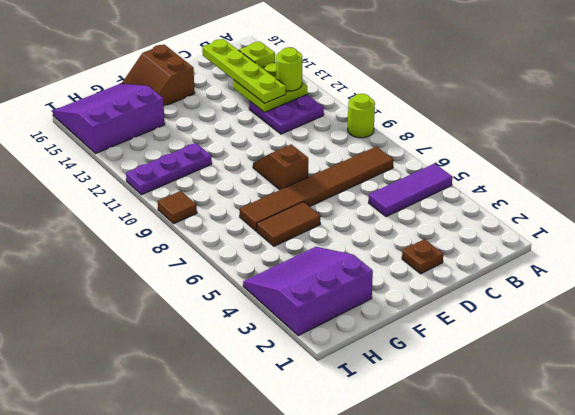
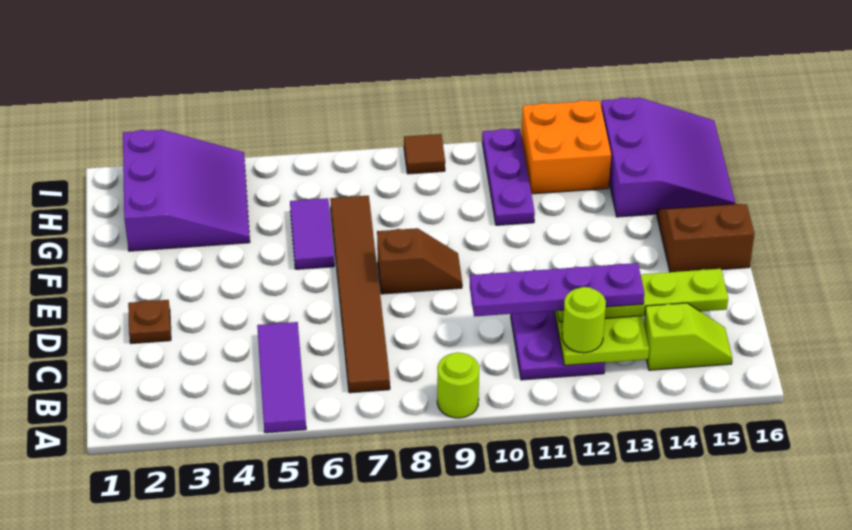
none -> purple 1x4 plate [470,263,644,317]
brown 1x2 tile [257,202,320,246] -> purple 1x2 tile [290,198,334,269]
none -> orange 2x2 brick [521,100,611,194]

